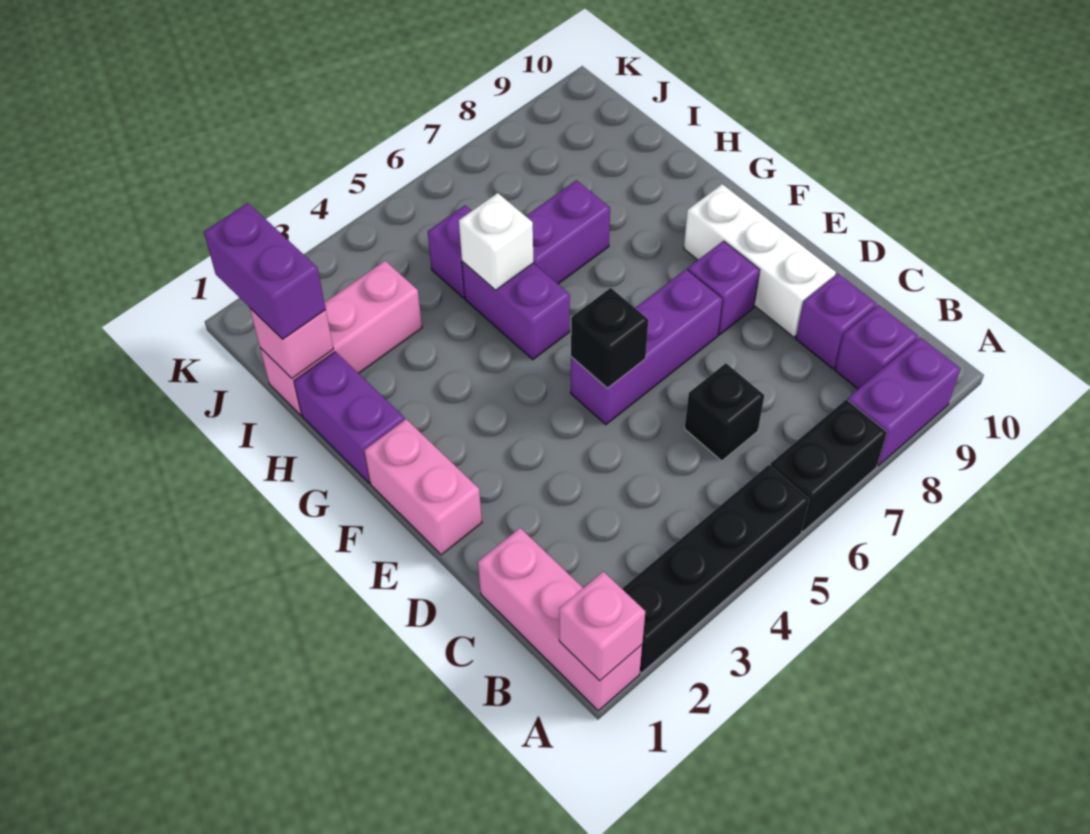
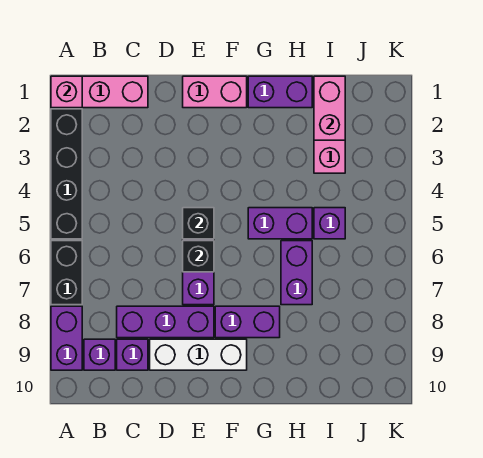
black 1x1 brick [685,363,764,461] -> black 1x1 brick moved to [183,241,214,272]
purple 1x1 brick [688,241,760,335] -> purple 1x3 brick [117,306,214,338]
white 1x1 brick [459,193,533,290] -> none
pink 1x1 brick [250,308,333,378] -> pink 1x2 brick [314,76,345,140]
purple 1x2 brick [204,203,326,339] -> purple 1x2 brick moved to [215,306,280,338]

